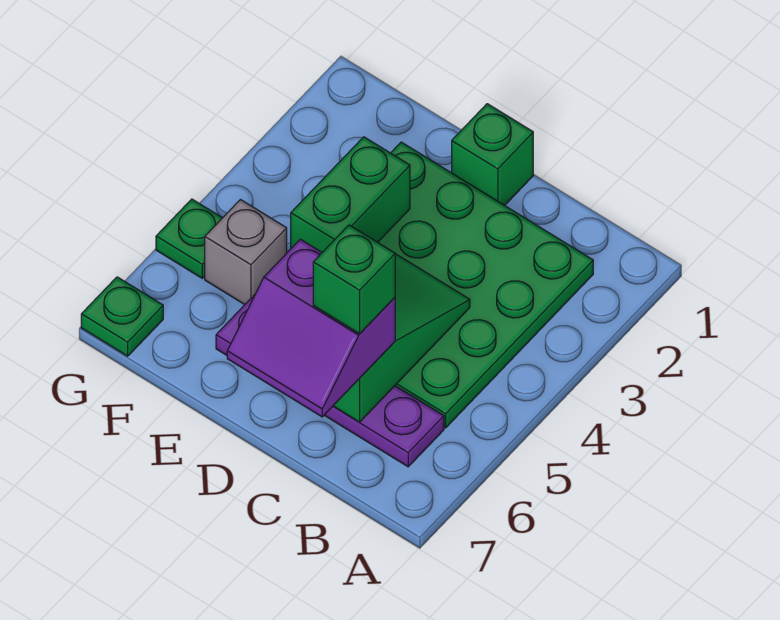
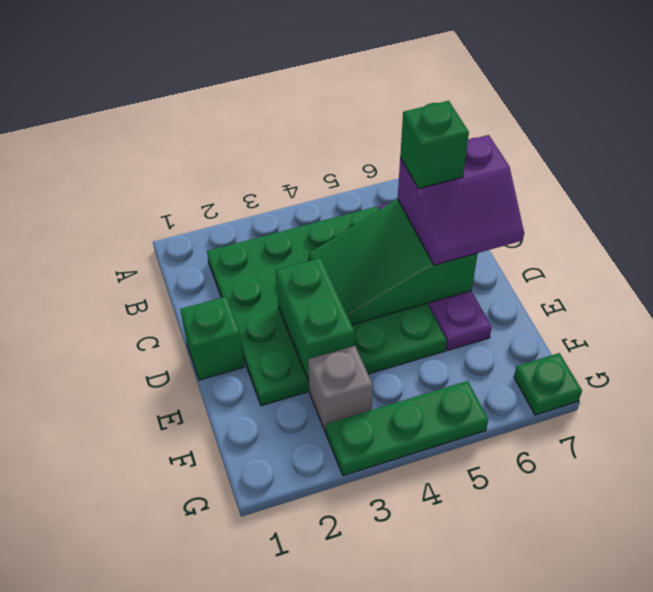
purple 2x2 slope [227,239,395,417] -> purple 2x2 slope turned to [398,135,524,265]
green 1x2 brick [291,137,410,252] -> green 1x2 brick turned to [276,258,355,380]
grey 1x1 brick [205,200,287,305] -> grey 1x1 brick moved to [308,346,373,432]
green 1x1 plate [156,199,222,278] -> green 1x3 plate [326,381,488,476]

